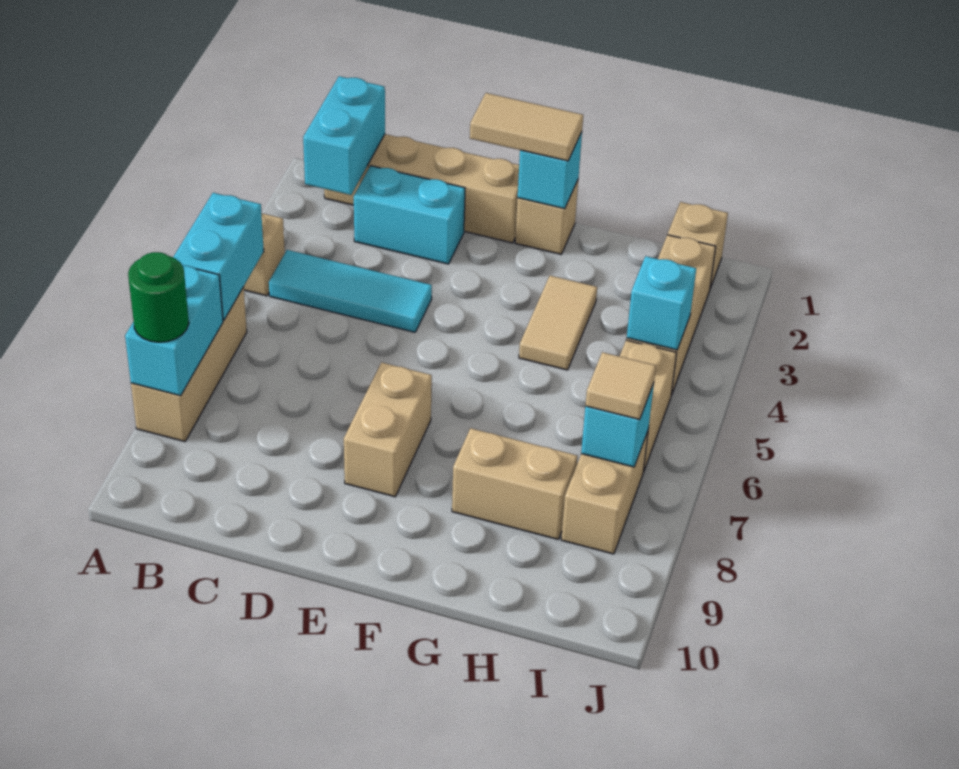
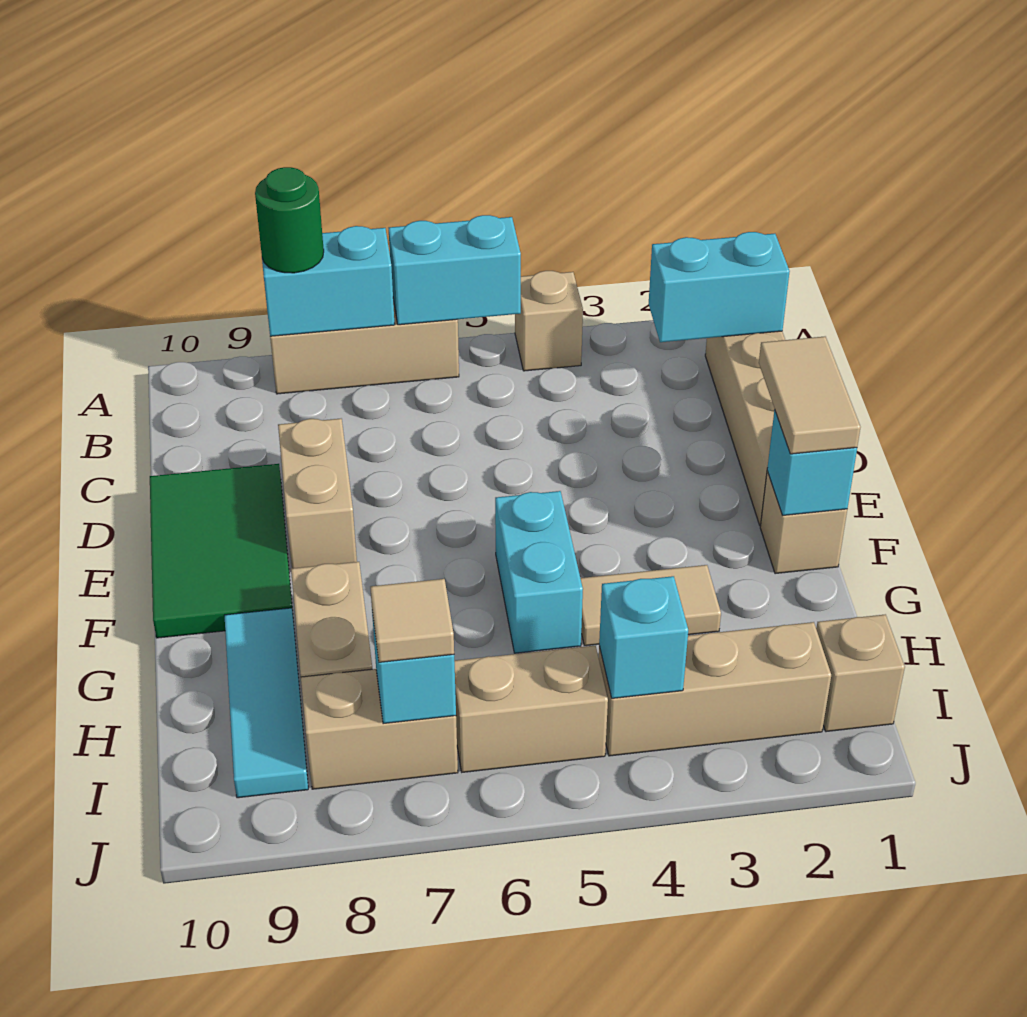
cyan 1x3 tile [269,250,432,332] -> cyan 1x3 tile moved to [224,608,308,798]
cyan 1x2 brick [354,166,465,264] -> cyan 1x2 brick moved to [495,491,583,653]
none -> green 2x3 tile [150,464,293,638]
tan 1x2 brick [344,362,432,497] -> tan 1x2 brick turned to [278,419,357,568]

